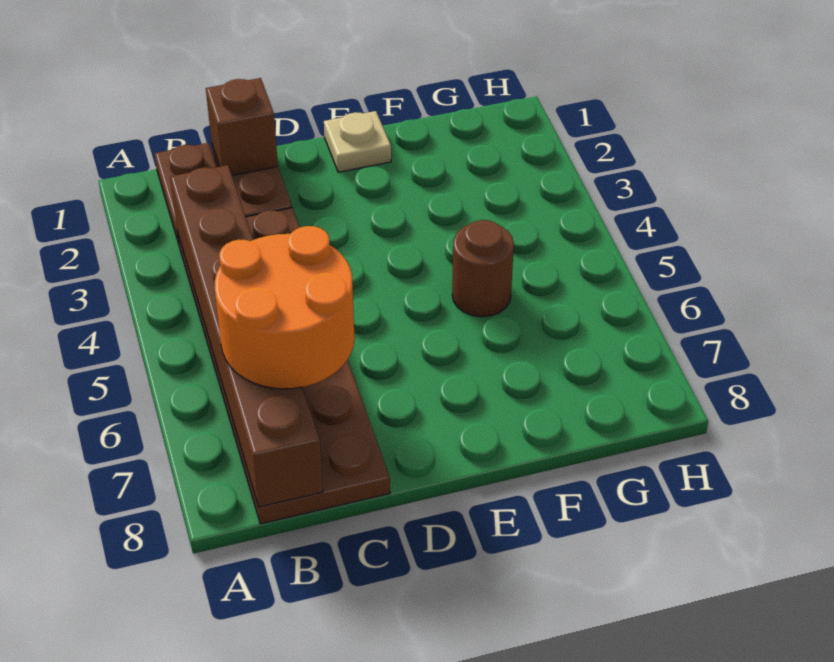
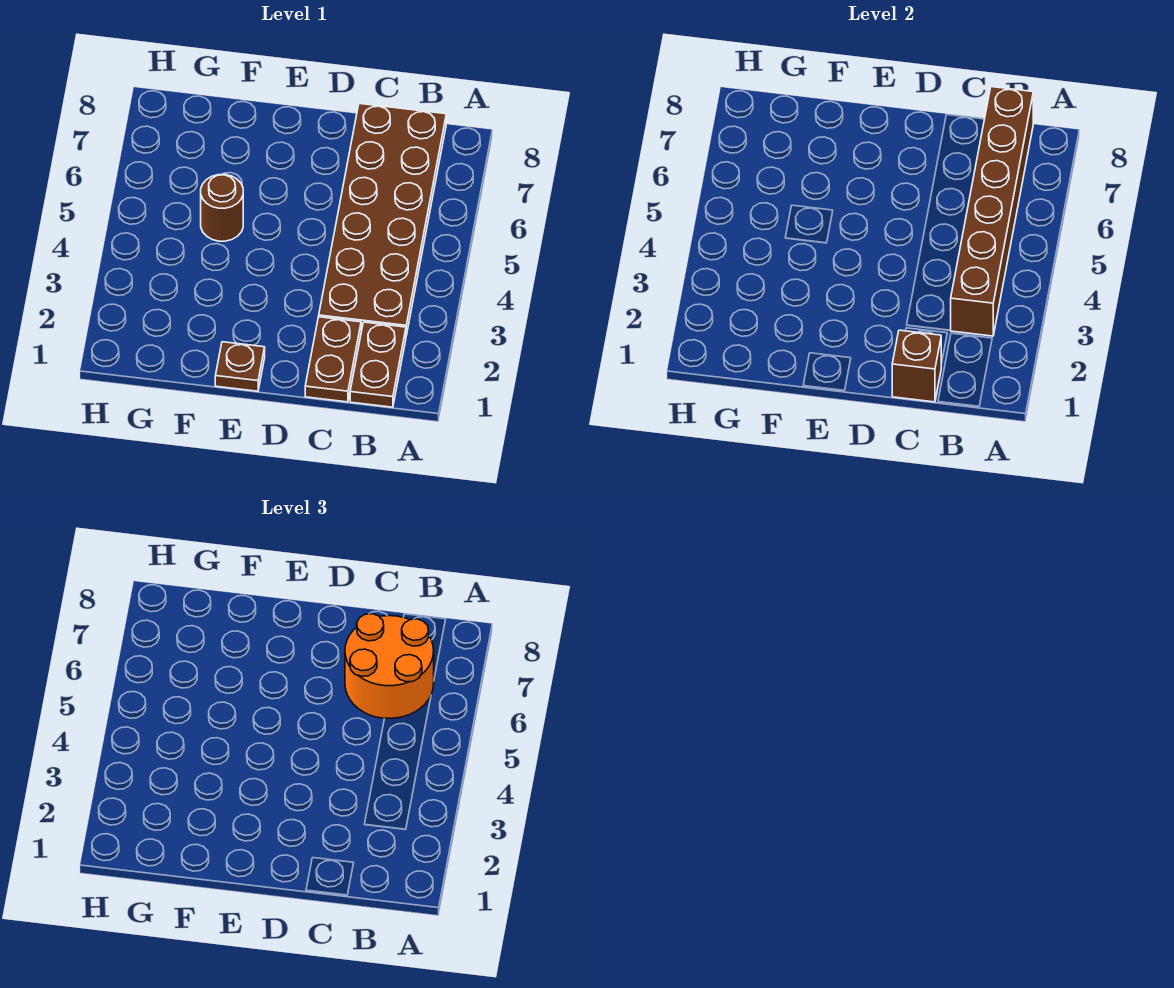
tan 1x1 plate [324,111,391,172] -> brown 1x1 plate [215,342,265,391]

